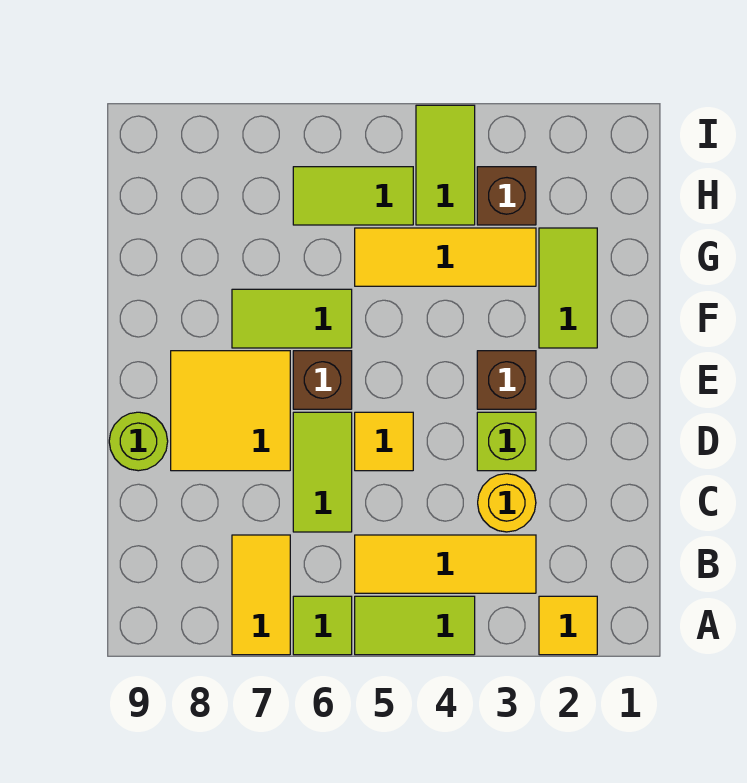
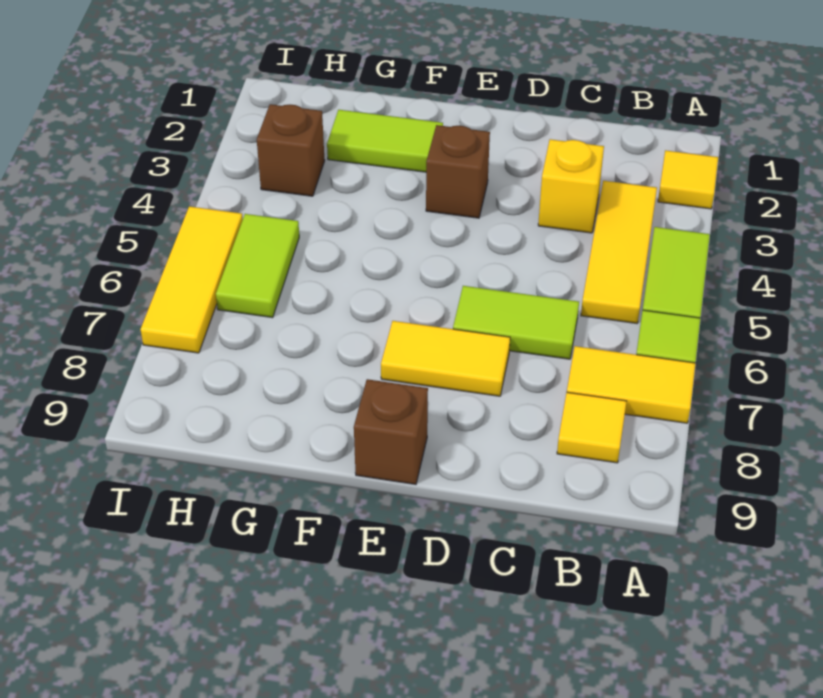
yellow 1x1 round brick [478,474,536,532] -> yellow 1x1 brick [538,139,604,233]
lime 1x1 brick [477,412,536,471] -> none
yellow 1x1 tile [355,412,413,471] -> yellow 1x1 tile moved to [557,392,627,463]
yellow 2x2 tile [171,351,290,471] -> yellow 1x2 tile [381,321,510,396]
lime 1x1 round brick [109,412,168,471] -> none
brown 1x1 brick [293,351,352,409] -> brown 1x1 brick moved to [354,379,428,484]
lime 1x2 tile [232,289,352,348] -> none
yellow 1x3 tile [355,228,536,286] -> yellow 1x3 tile moved to [140,206,243,353]
lime 1x2 tile [416,105,475,225] -> none

